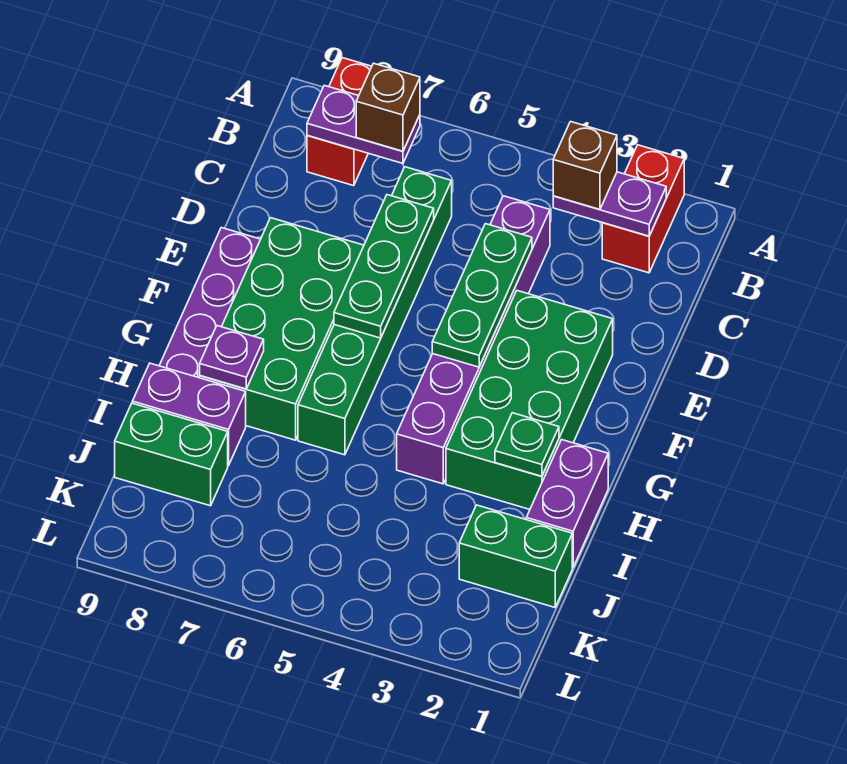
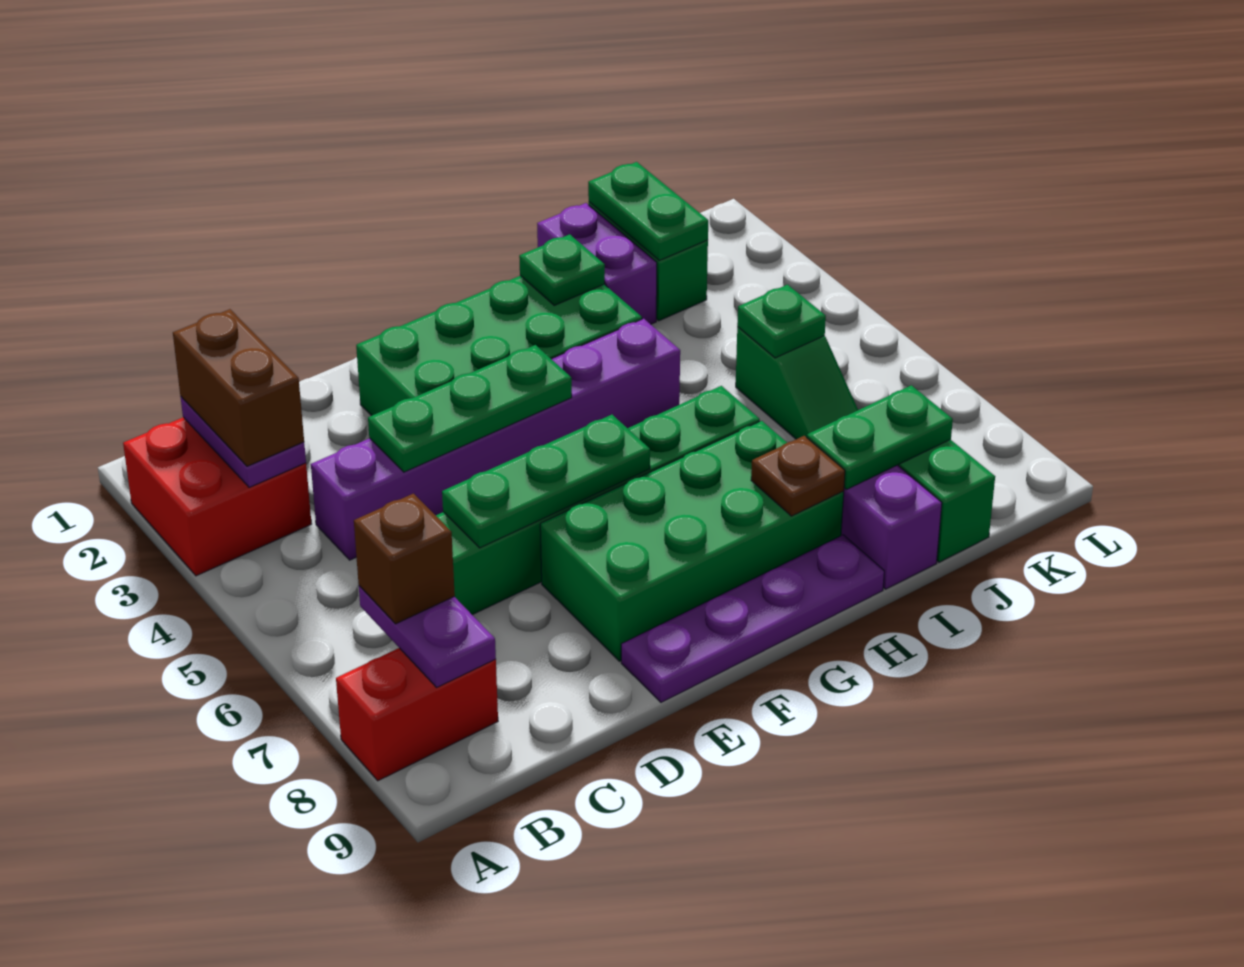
red 1x2 brick [602,145,684,273] -> red 2x2 brick [123,417,311,576]
brown 1x1 brick [553,122,617,210] -> brown 1x2 brick [173,309,304,466]
purple 1x2 brick [526,440,608,567] -> purple 1x2 brick turned to [537,203,657,324]
purple 1x1 plate [200,326,264,389] -> brown 1x1 plate [751,436,845,516]
none -> green 1x2 plate [807,385,953,489]
none -> green 1x2 plate [588,162,708,260]
none -> green 1x2 slope [736,327,858,439]
none -> green 1x1 plate [737,285,826,358]

